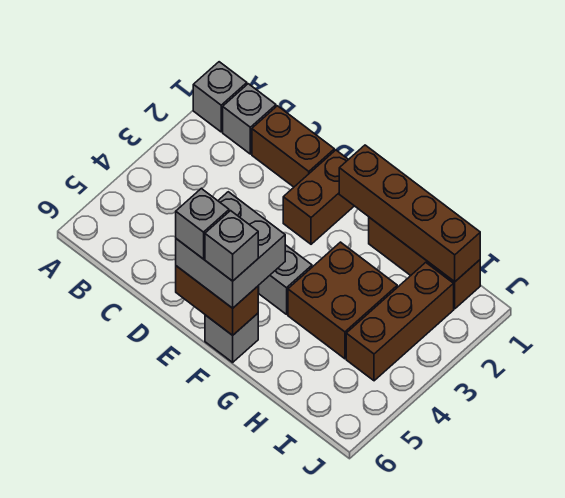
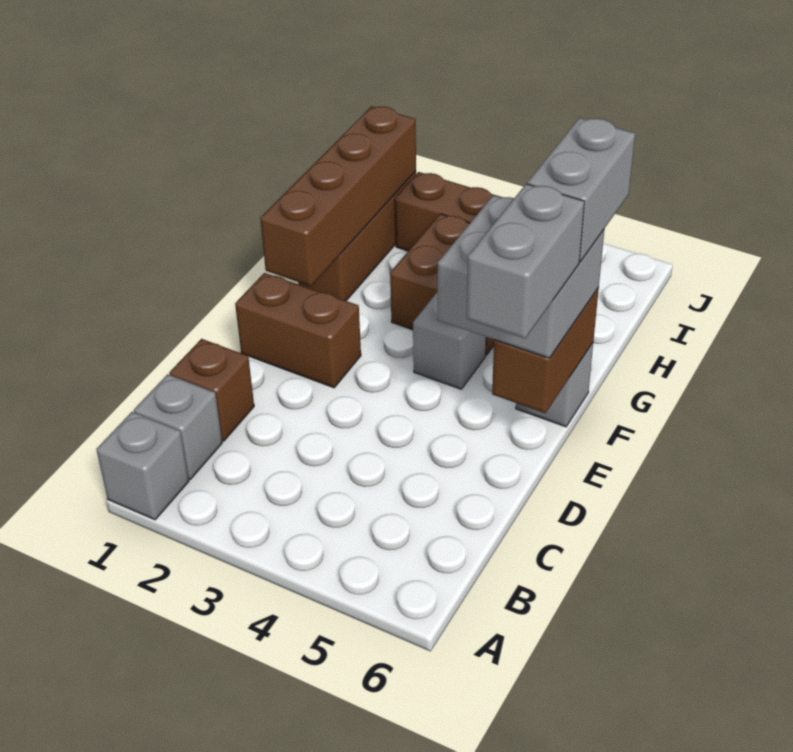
brown 1x2 brick [252,106,334,187] -> brown 1x1 brick [169,339,254,441]
grey 1x1 brick [176,188,229,259] -> grey 1x2 brick [467,184,584,339]
grey 1x1 brick [205,211,258,281] -> grey 1x2 brick [527,118,635,262]

